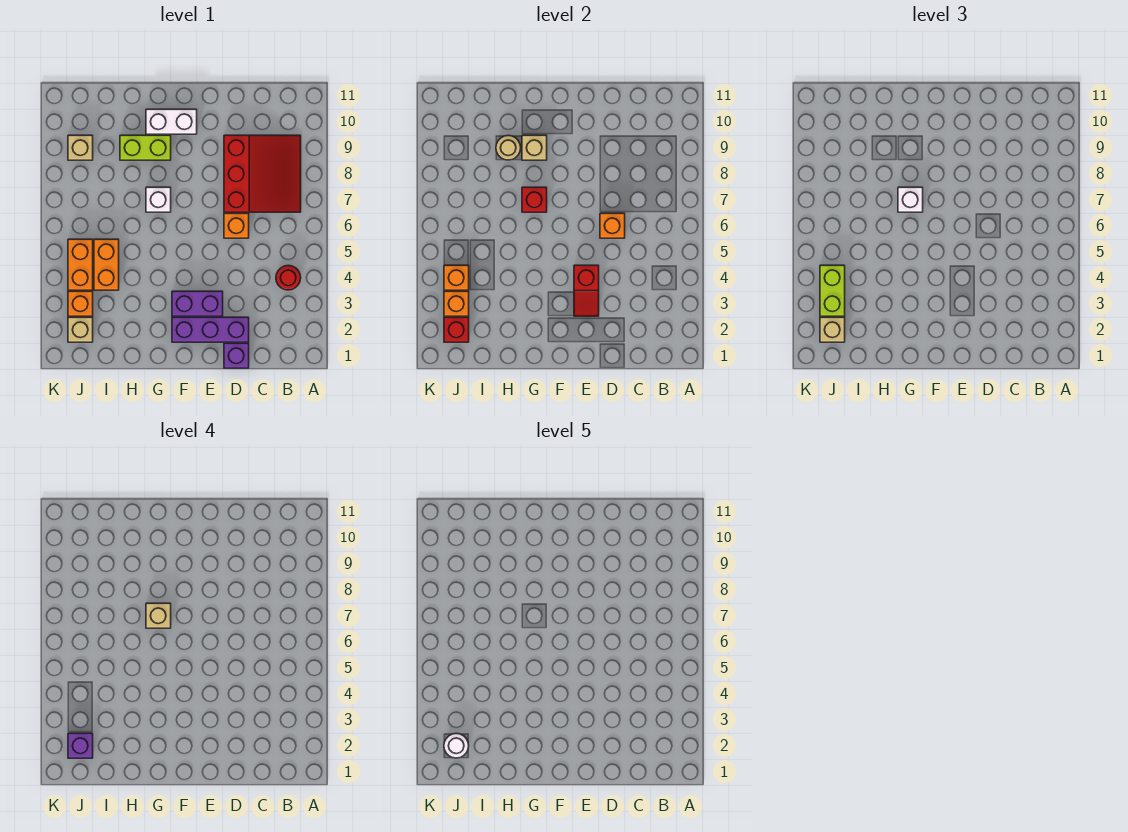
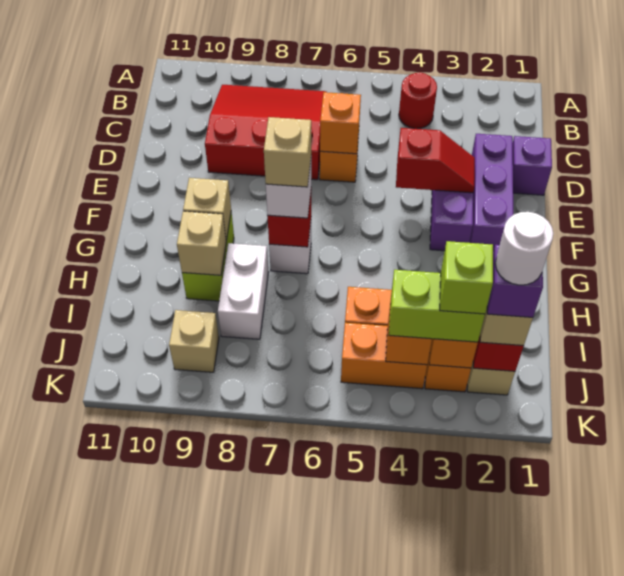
white 1x2 brick [146,109,197,134] -> white 1x2 brick moved to [218,243,269,339]
tan 1x1 round brick [496,135,521,160] -> tan 1x1 brick [177,211,226,275]
none -> lime 1x1 brick [440,241,493,314]

